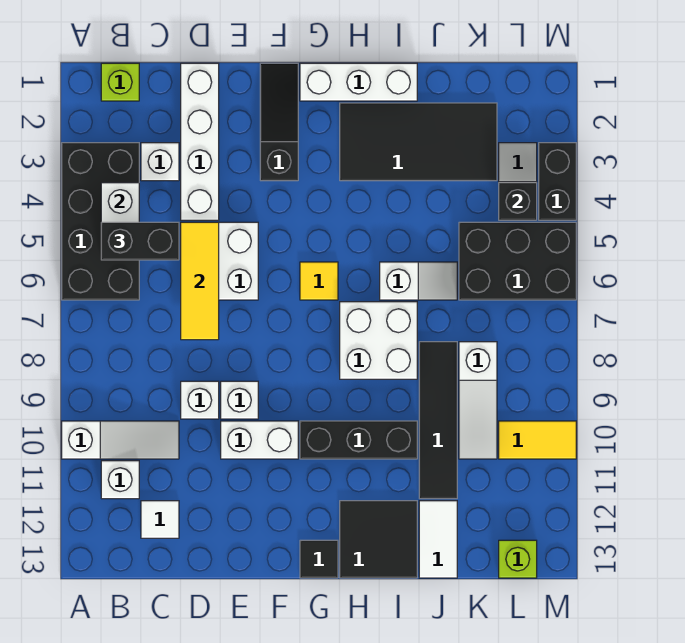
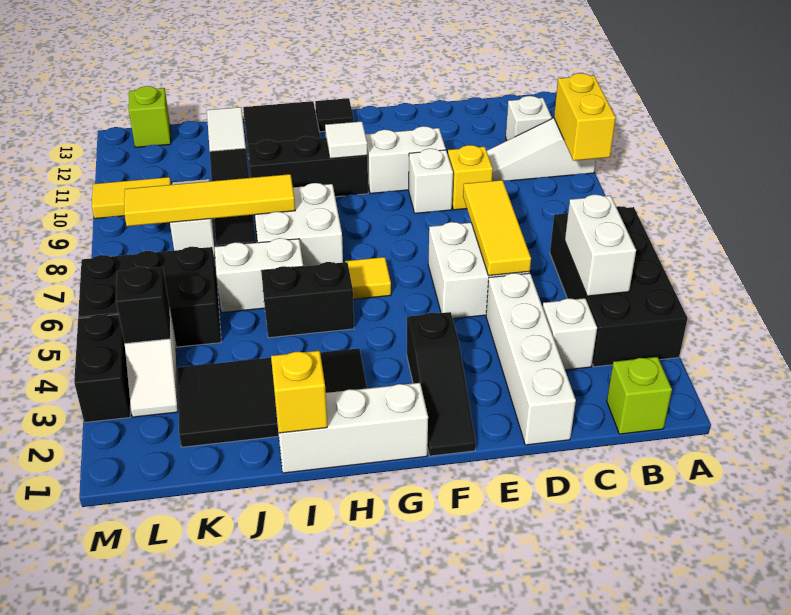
none -> yellow 1x2 brick [554,73,616,161]
black 1x2 brick [101,222,179,260] -> black 1x2 brick moved to [261,262,354,338]
white 1x1 tile [141,501,179,538] -> white 1x1 tile moved to [325,121,367,159]
white 1x1 brick [181,381,219,419] -> yellow 1x1 brick [448,145,493,210]
none -> yellow 1x1 brick [271,351,327,433]
white 1x2 slope [380,262,457,300] -> white 1x2 brick [215,238,303,313]
none -> yellow 1x4 tile [124,174,295,226]

